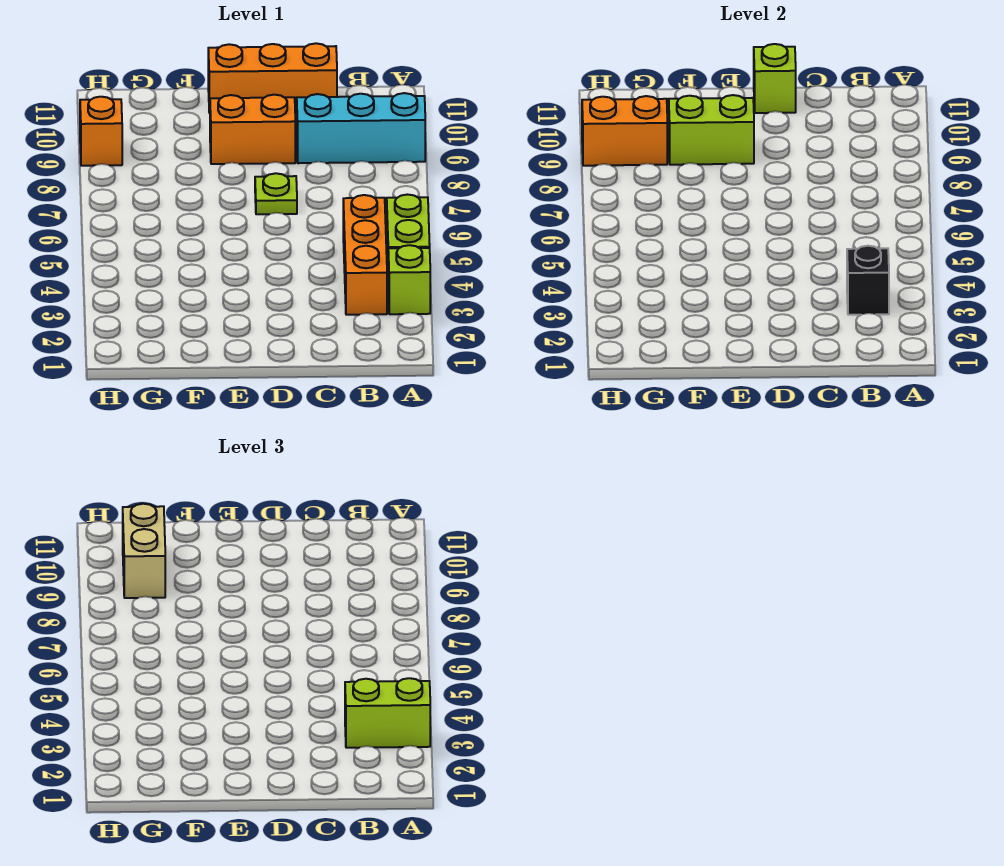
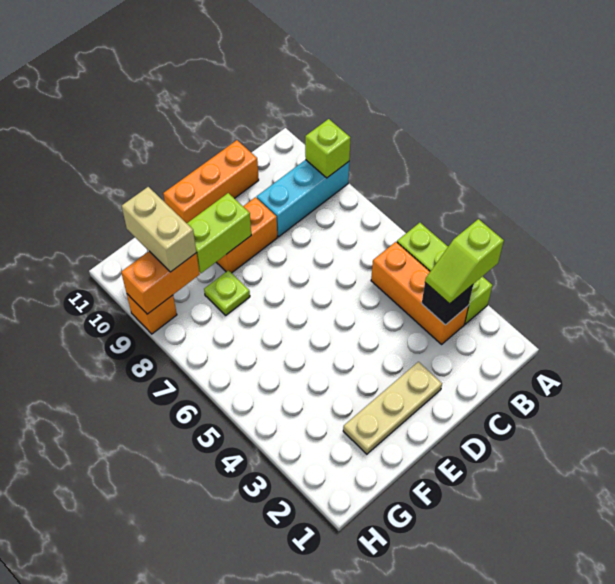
lime 1x2 brick [345,678,430,748] -> lime 1x2 slope [425,219,504,304]
none -> tan 1x3 plate [343,362,442,454]
lime 1x1 plate [255,173,297,214] -> lime 1x1 plate moved to [204,270,250,315]
lime 1x1 brick [754,44,796,113] -> lime 1x1 brick moved to [305,119,350,178]

